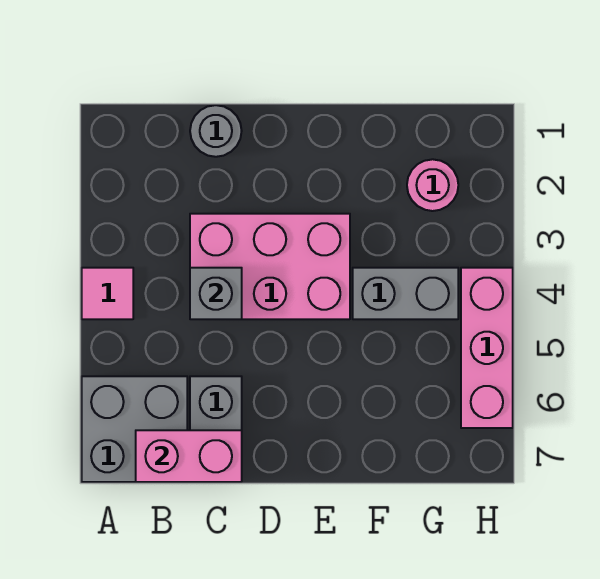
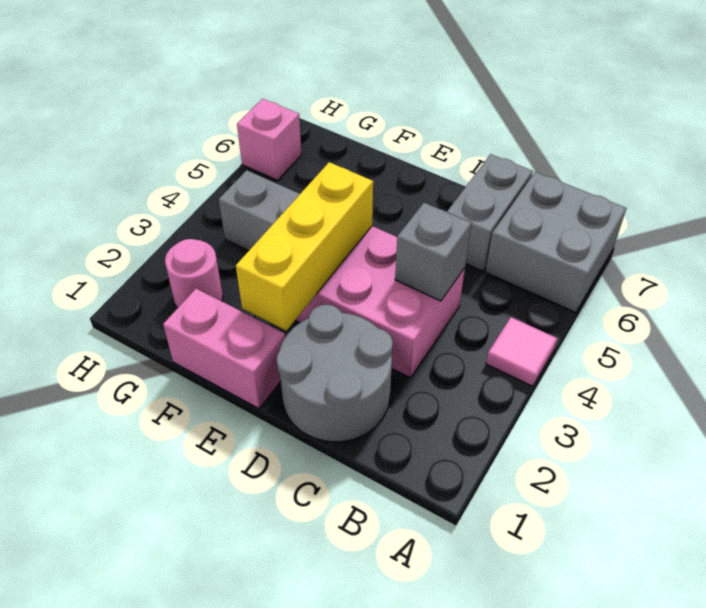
pink 1x2 brick [136,430,242,482] -> pink 1x2 brick moved to [163,289,285,409]
grey 1x1 round brick [190,105,242,157] -> grey 2x2 round brick [277,305,393,442]
none -> yellow 1x3 brick [236,162,373,331]
pink 1x3 brick [461,268,513,428] -> pink 1x1 brick [237,99,302,180]

